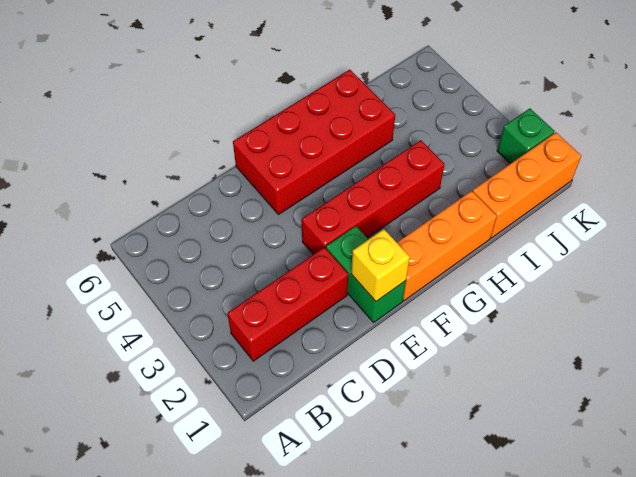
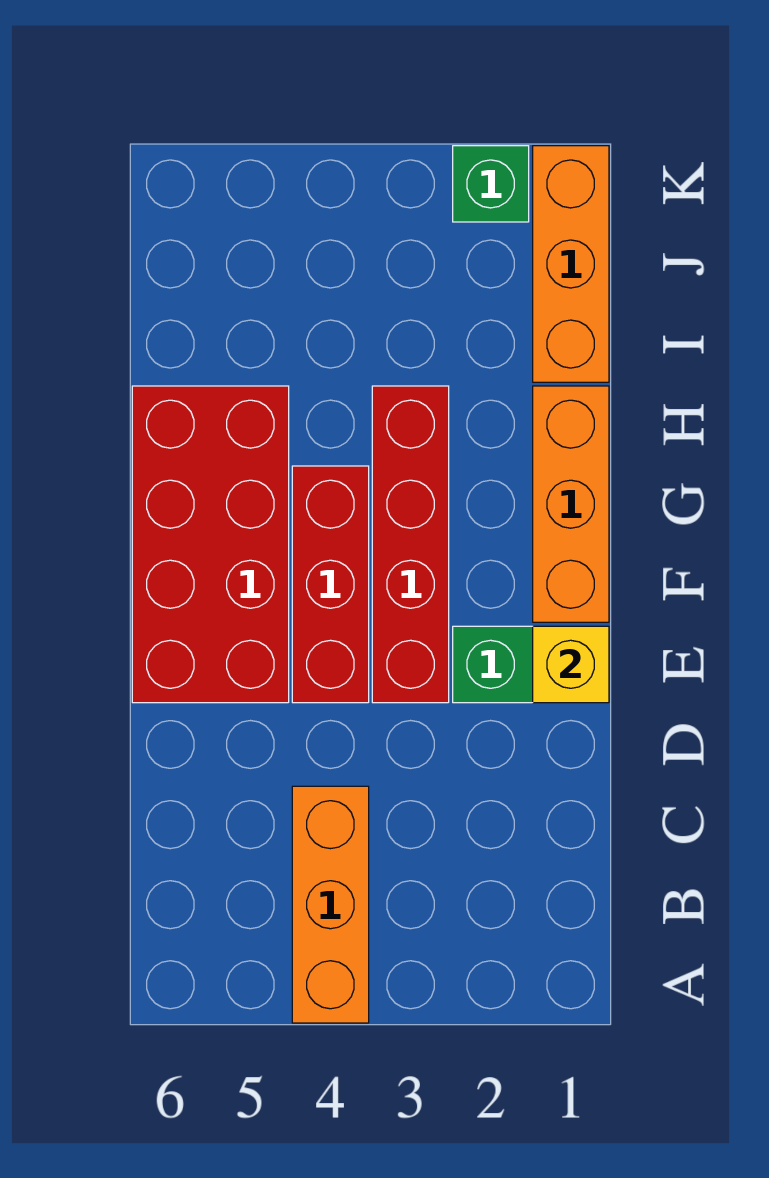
none -> orange 1x3 brick [292,786,369,1023]
red 1x3 brick [227,247,348,361] -> red 1x3 brick moved to [292,466,369,703]

